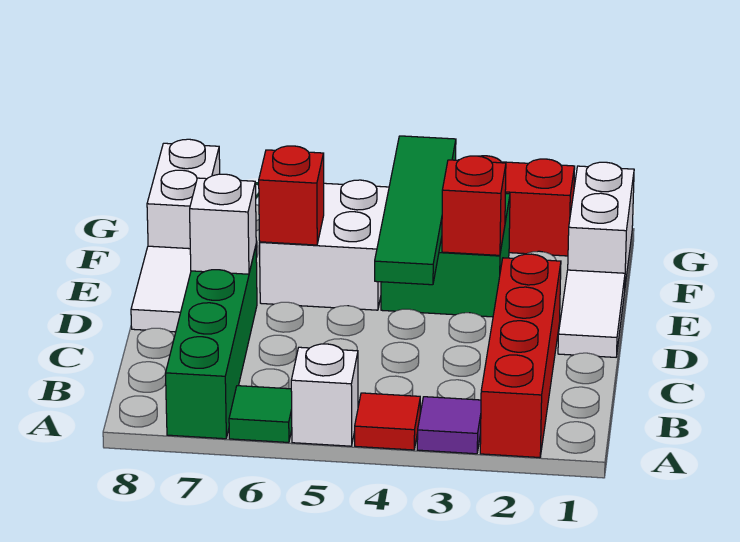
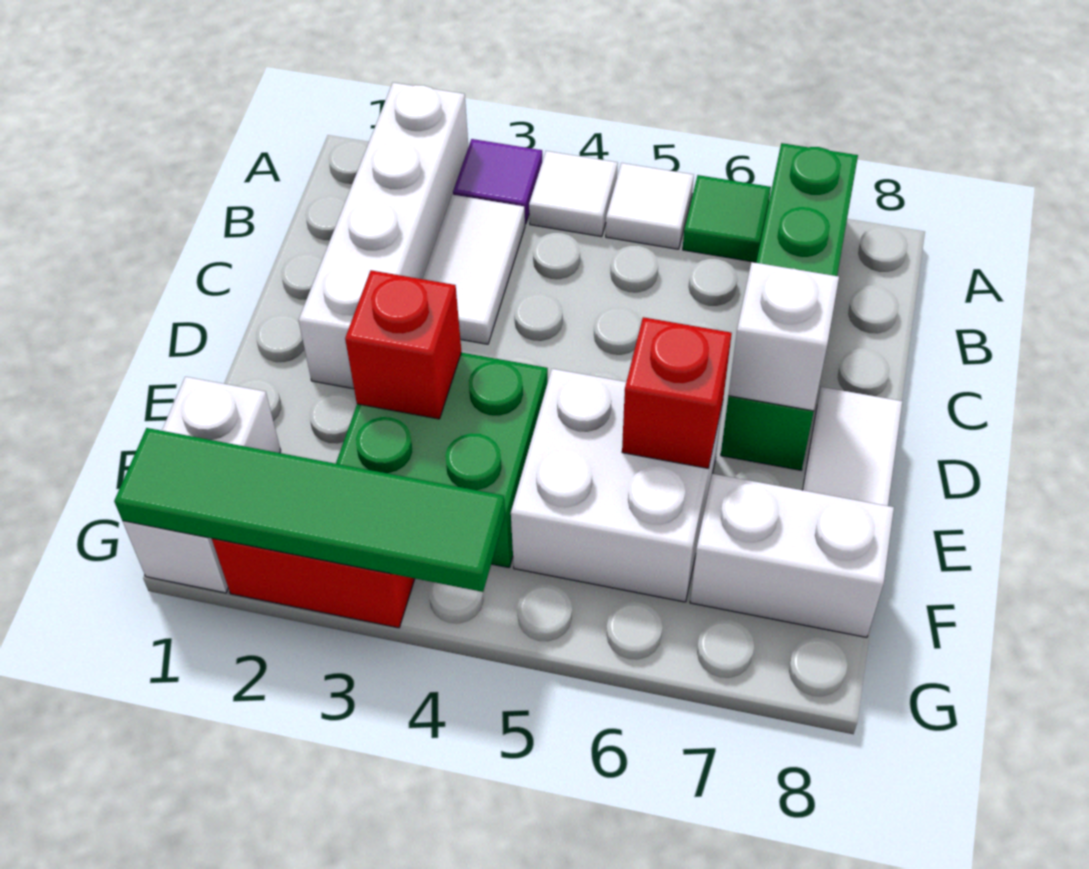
red 1x4 brick [480,254,561,458] -> white 1x4 brick [299,83,468,389]
red 1x1 tile [355,393,420,450] -> white 1x1 tile [529,151,618,237]
white 1x1 brick [291,344,358,446] -> white 1x1 tile [606,163,694,249]
white 1x2 tile [558,270,625,357] -> white 1x2 tile moved to [422,195,525,344]
green 1x4 tile [375,136,456,285] -> green 1x4 tile turned to [114,428,505,592]
white 1x2 brick [147,139,220,249] -> white 1x2 brick turned to [690,474,894,637]

